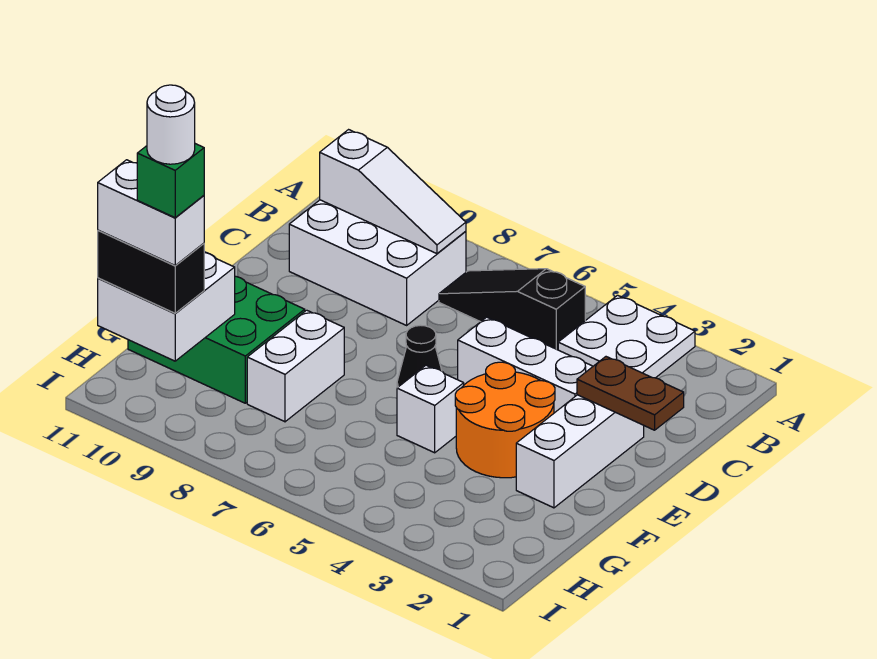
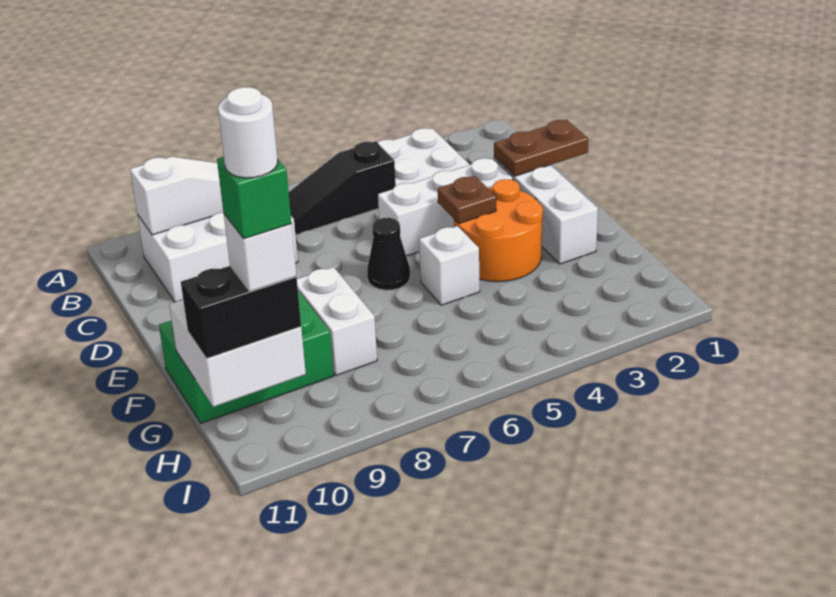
none -> brown 1x1 plate [438,176,496,224]
white 1x2 brick [98,160,204,266] -> white 1x1 brick [224,214,296,291]

